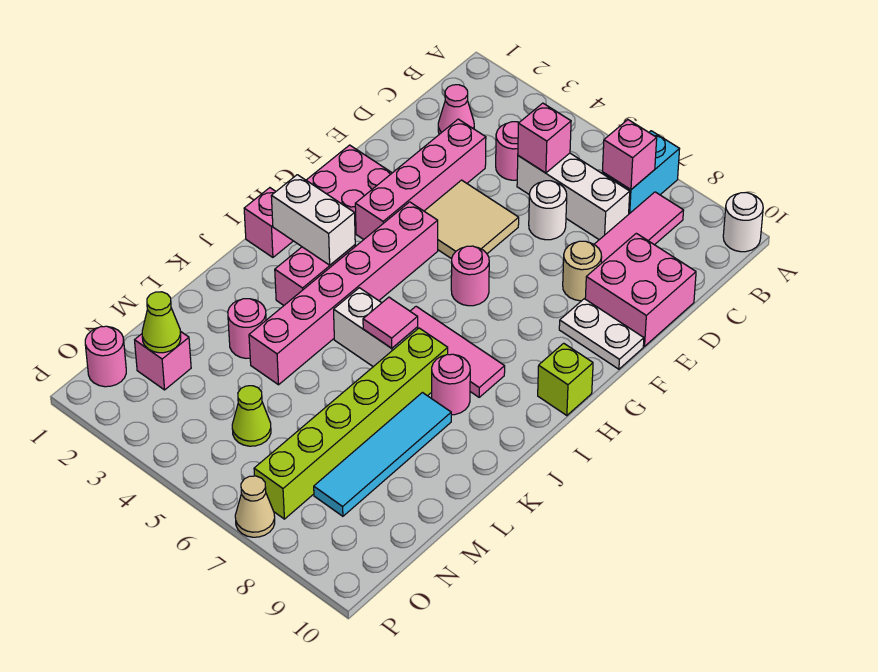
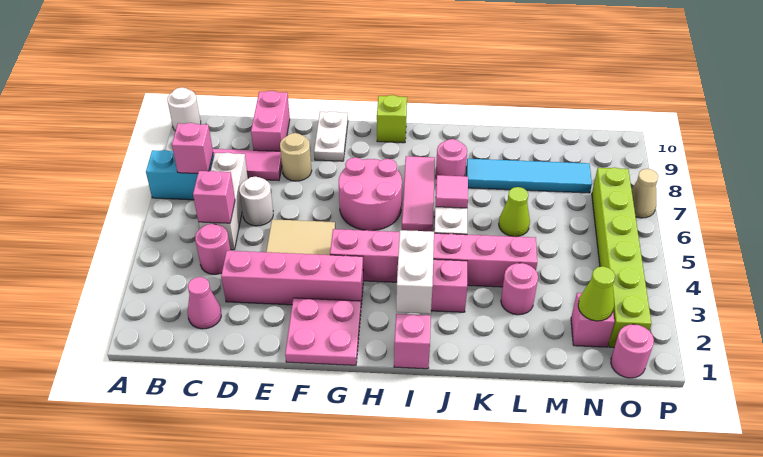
pink 2x2 brick [585,233,696,346] -> pink 1x2 brick [251,91,290,151]
pink 1x1 round brick [451,246,489,306] -> pink 2x2 round brick [339,157,402,231]
lime 1x6 brick [254,328,448,519] -> lime 1x6 brick turned to [592,167,651,347]
lime 1x1 cone [232,386,271,446] -> lime 1x1 cone moved to [499,187,530,237]

